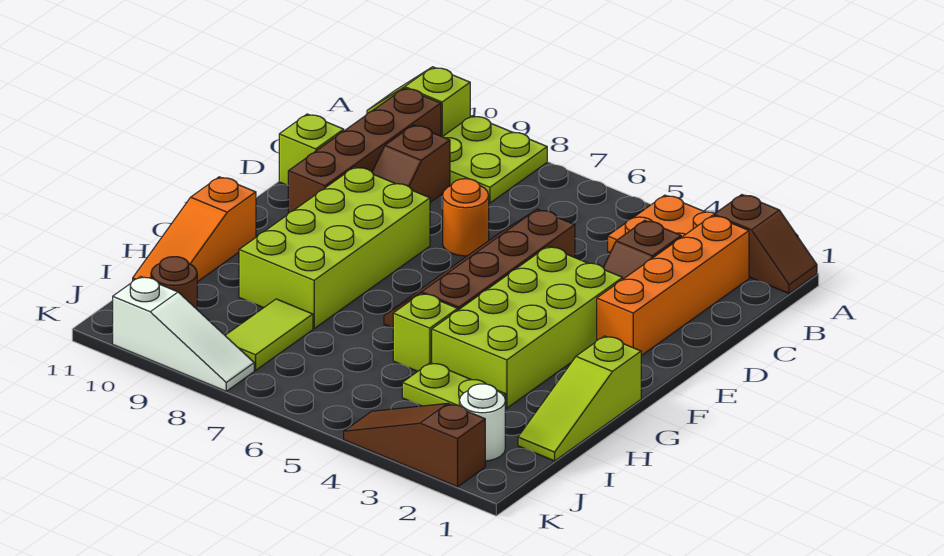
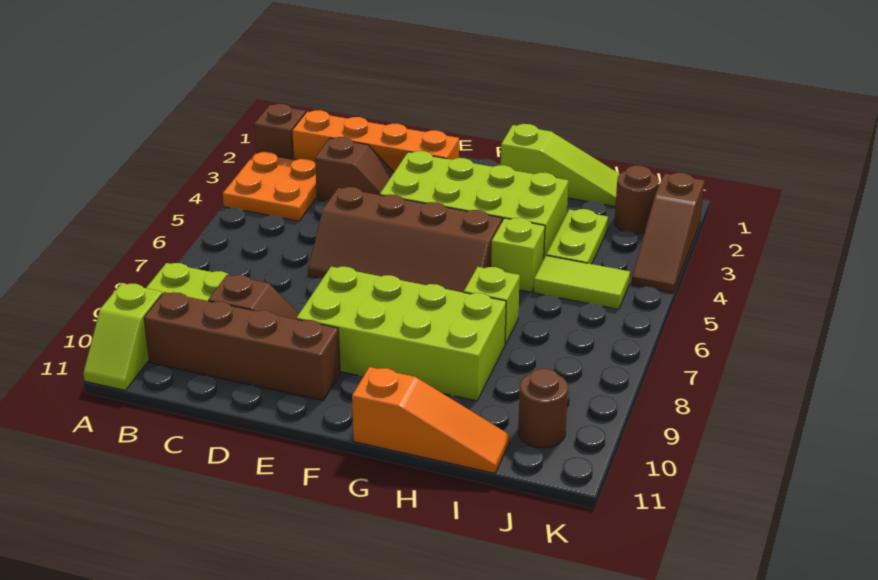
orange 1x1 round brick [443,179,489,256] -> none
lime 1x1 brick [279,114,344,185] -> lime 1x1 brick moved to [464,267,520,344]
lime 1x2 tile [225,299,313,370] -> lime 1x2 tile moved to [534,256,630,309]
white 1x1 round brick [459,384,505,461] -> brown 1x1 round brick [614,165,658,234]
white 1x3 slope [113,277,254,391] -> none

